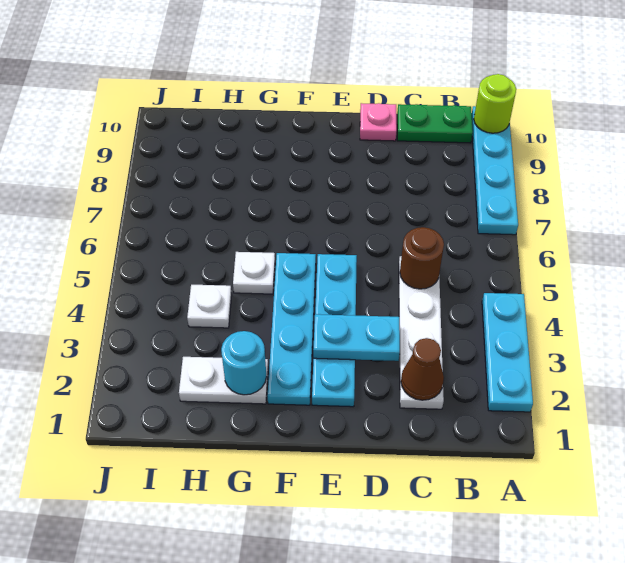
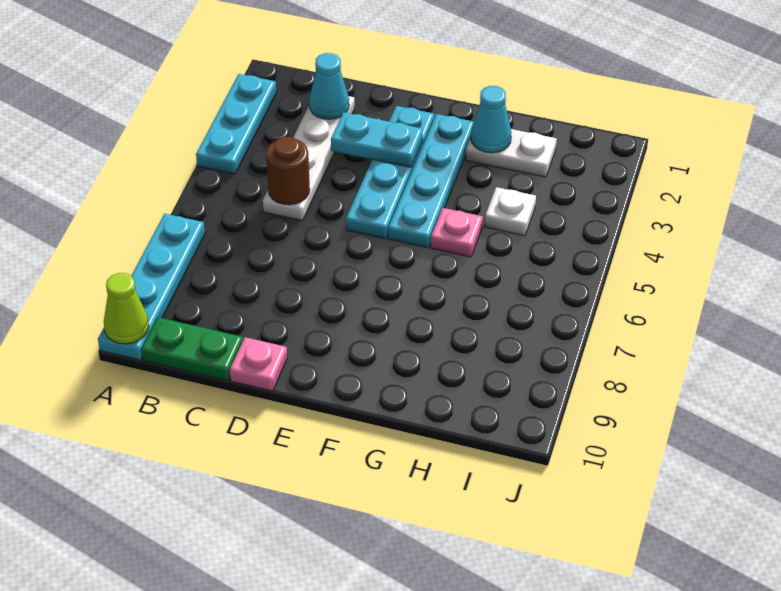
lime 1x1 round brick [474,74,516,133] -> lime 1x1 cone [104,273,149,344]
brown 1x1 cone [401,338,444,400] -> cyan 1x1 cone [309,53,349,119]
cyan 1x1 round brick [221,331,267,395] -> cyan 1x1 cone [471,86,511,153]
white 1x1 plate [233,252,275,294] -> pink 1x1 plate [431,208,483,257]

